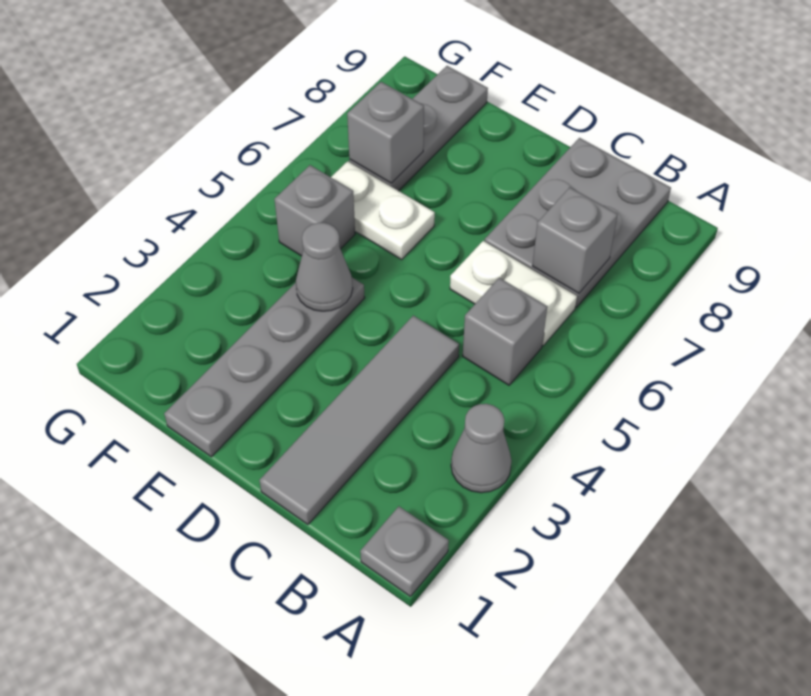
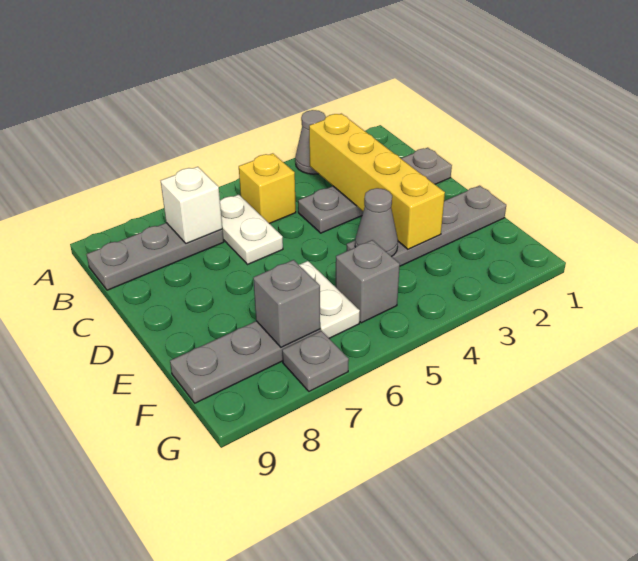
grey 1x1 plate [360,506,449,597] -> grey 1x1 plate moved to [282,331,349,391]
none -> yellow 1x4 brick [309,114,445,249]
grey 1x1 brick [463,278,547,385] -> yellow 1x1 brick [239,153,296,224]
grey 2x3 plate [485,138,671,307] -> grey 1x3 plate [87,223,224,290]
grey 1x1 brick [532,187,618,293] -> white 1x1 brick [161,167,222,243]
grey 1x4 tile [259,315,459,524] -> grey 1x4 plate [298,148,452,233]

